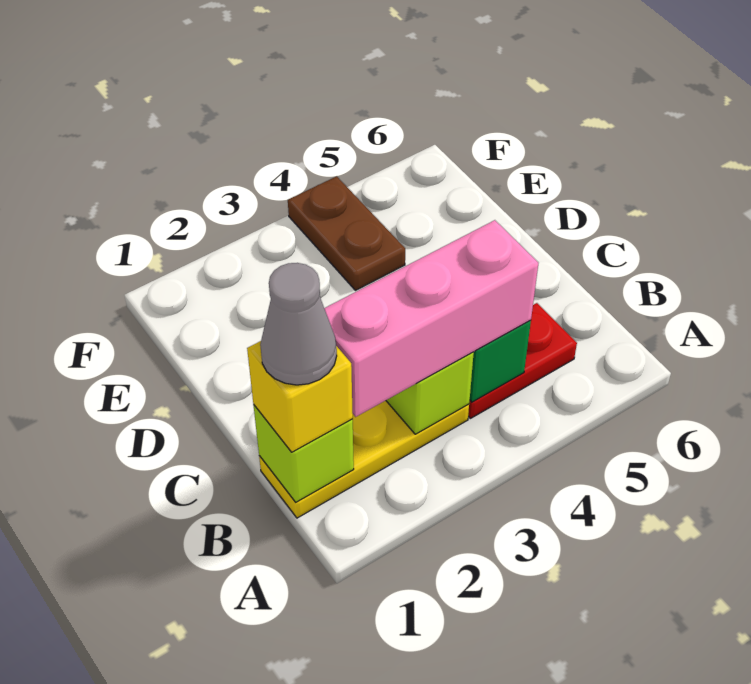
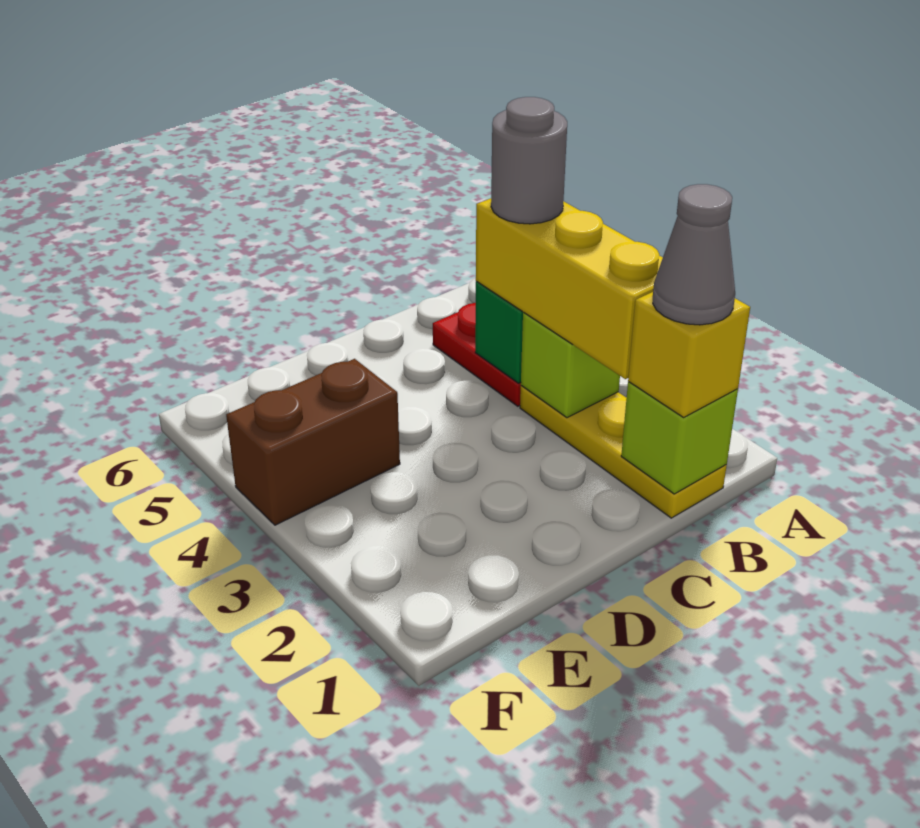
pink 1x3 brick [324,220,538,417] -> yellow 1x3 brick [476,198,663,379]
none -> grey 1x1 round brick [491,97,567,224]
brown 1x2 plate [288,176,405,290] -> brown 1x2 brick [226,359,400,525]

